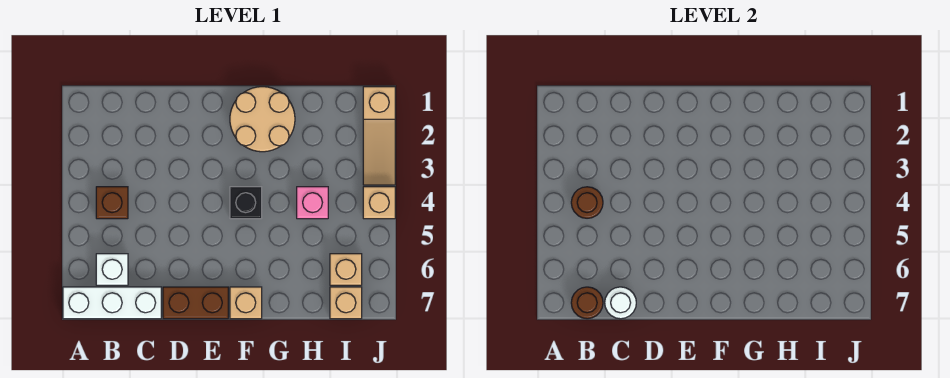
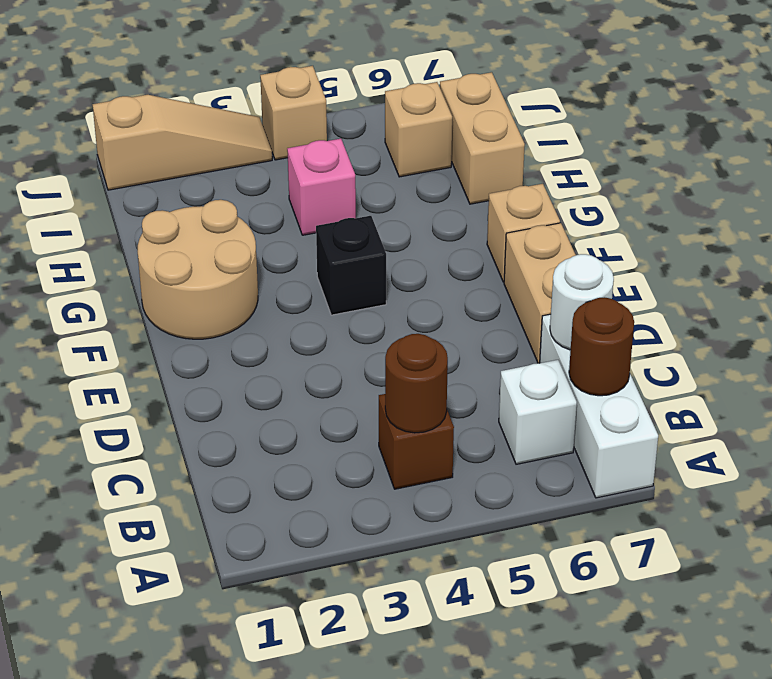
brown 1x2 brick [163,287,228,319] -> tan 1x2 brick [504,223,576,363]
tan 1x1 brick [330,287,362,319] -> tan 1x2 brick [440,72,525,204]

